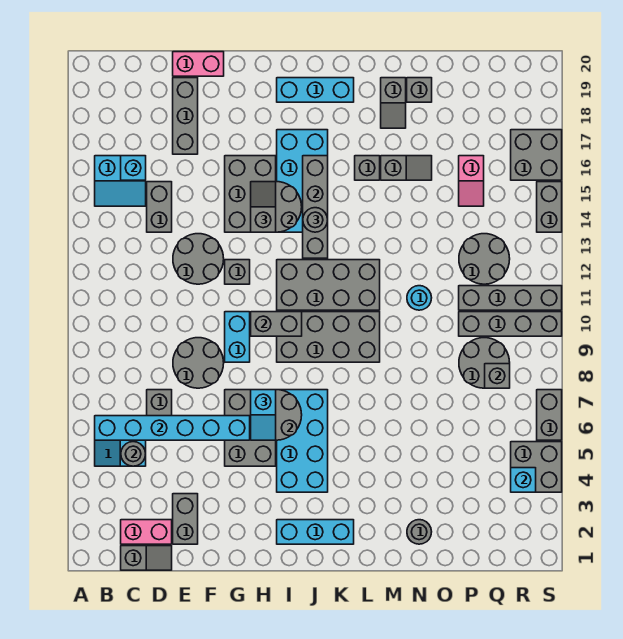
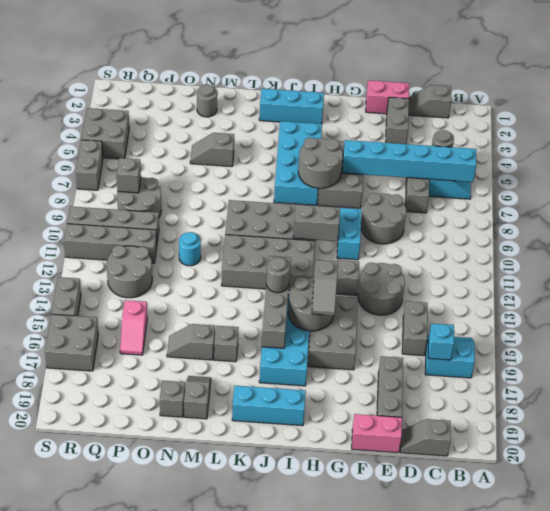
pink 1x2 brick [121,520,172,544] -> pink 1x2 brick moved to [366,81,409,114]
none -> grey 1x2 slope [400,419,451,456]
cyan 1x2 slope [251,390,276,440] -> none
none -> grey 1x2 slope [190,133,234,167]
pink 1x2 slope [459,156,484,206] -> pink 1x2 slope turned to [120,300,147,355]
cyan 1x1 brick [511,468,536,492] -> none

